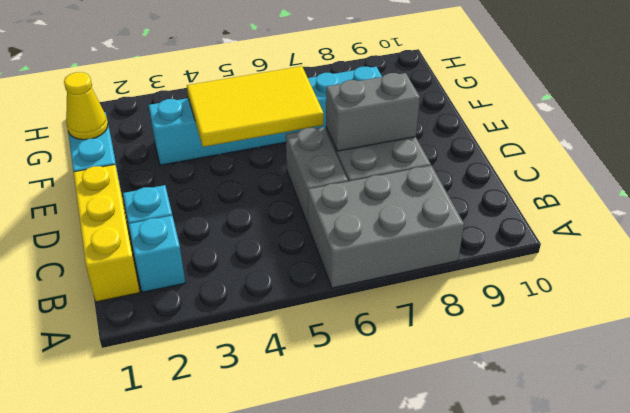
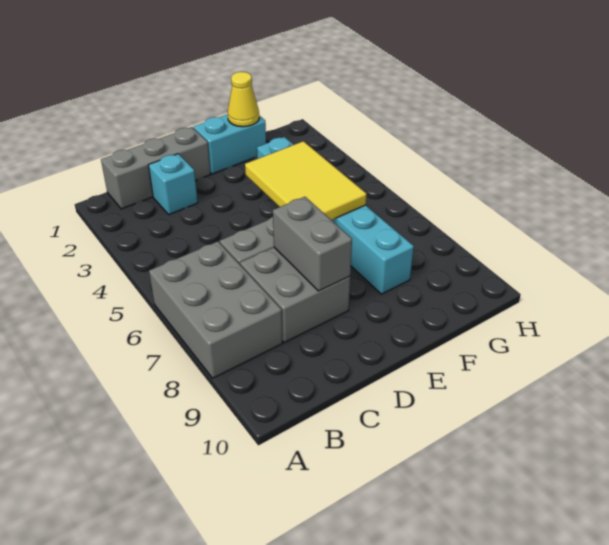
yellow 1x3 brick [73,165,140,302] -> grey 1x3 brick [101,127,211,209]
cyan 1x1 brick [129,215,185,292] -> none

